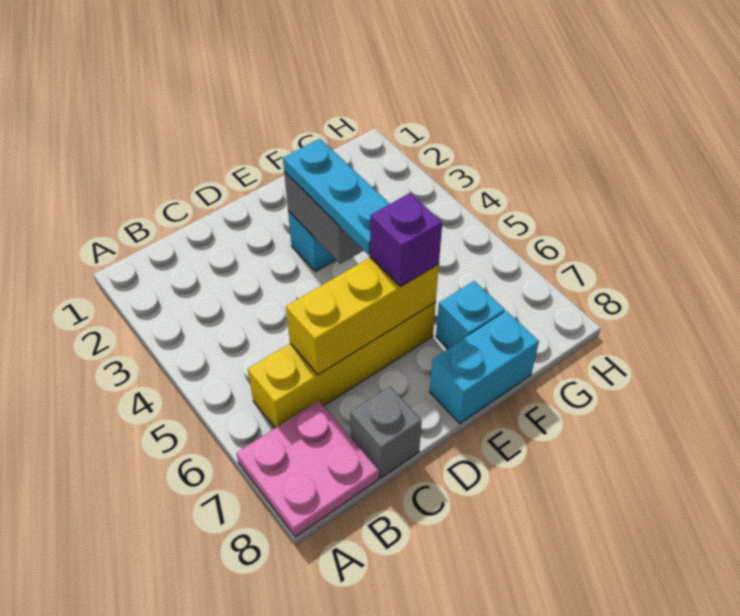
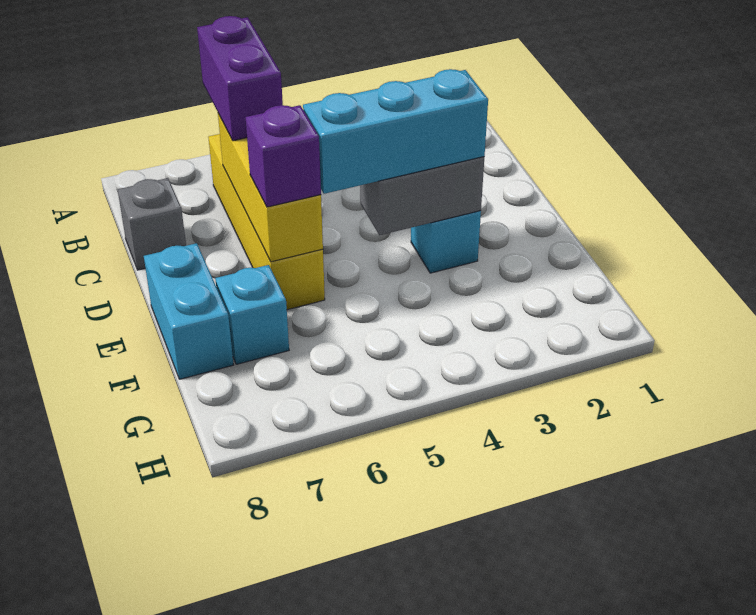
pink 2x2 plate [236,401,379,537] -> none
none -> purple 1x2 brick [197,16,283,141]
cyan 1x3 plate [283,139,390,255] -> cyan 1x3 brick [303,69,488,194]

